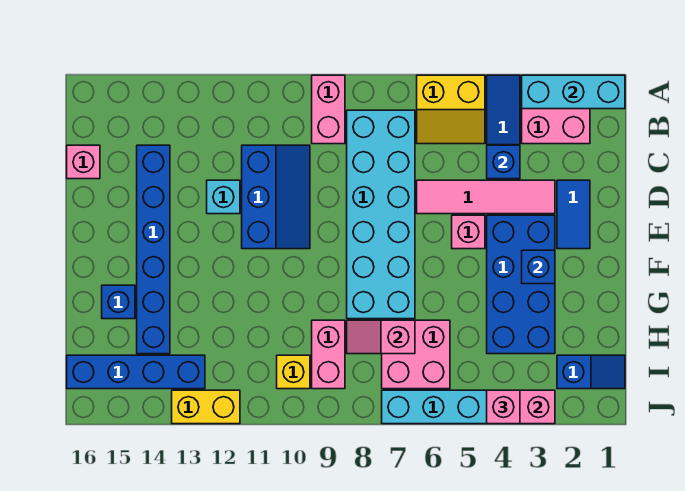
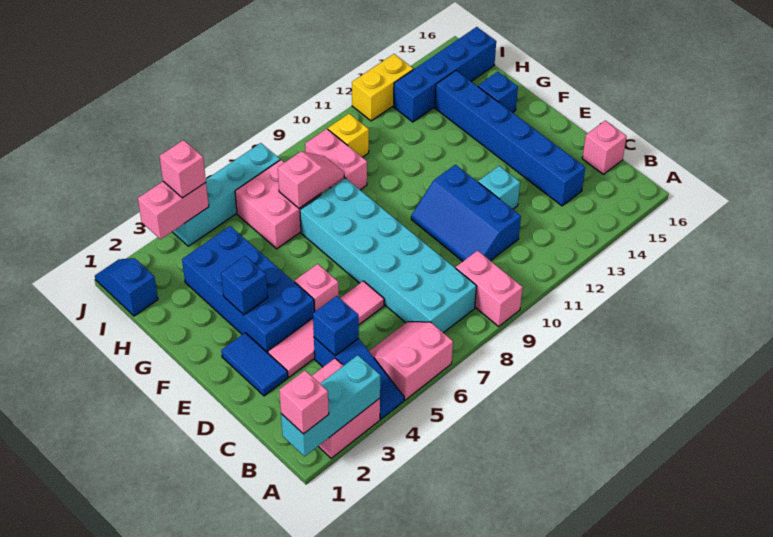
none -> pink 1x1 brick [279,371,329,434]
yellow 2x2 slope [417,75,485,144] -> pink 2x2 slope [369,322,453,400]
blue 1x2 slope [557,355,625,389] -> blue 1x2 slope turned to [95,258,158,316]

